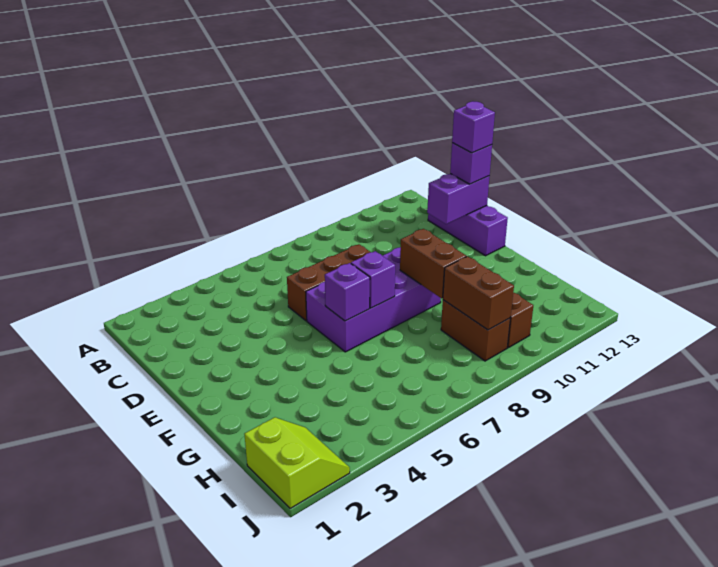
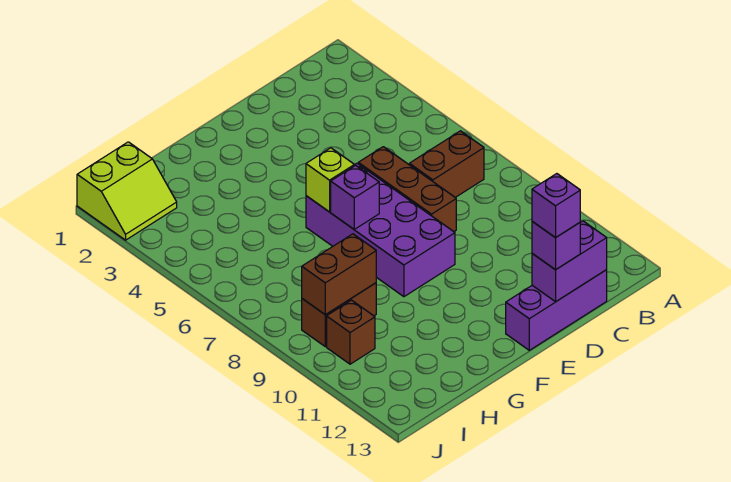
purple 1x2 brick [427,174,490,224] -> purple 1x2 brick turned to [532,221,607,302]
purple 1x1 brick [325,263,370,321] -> lime 1x1 brick [306,148,354,212]
brown 1x2 brick [400,229,466,298] -> brown 1x2 brick moved to [409,131,484,197]

